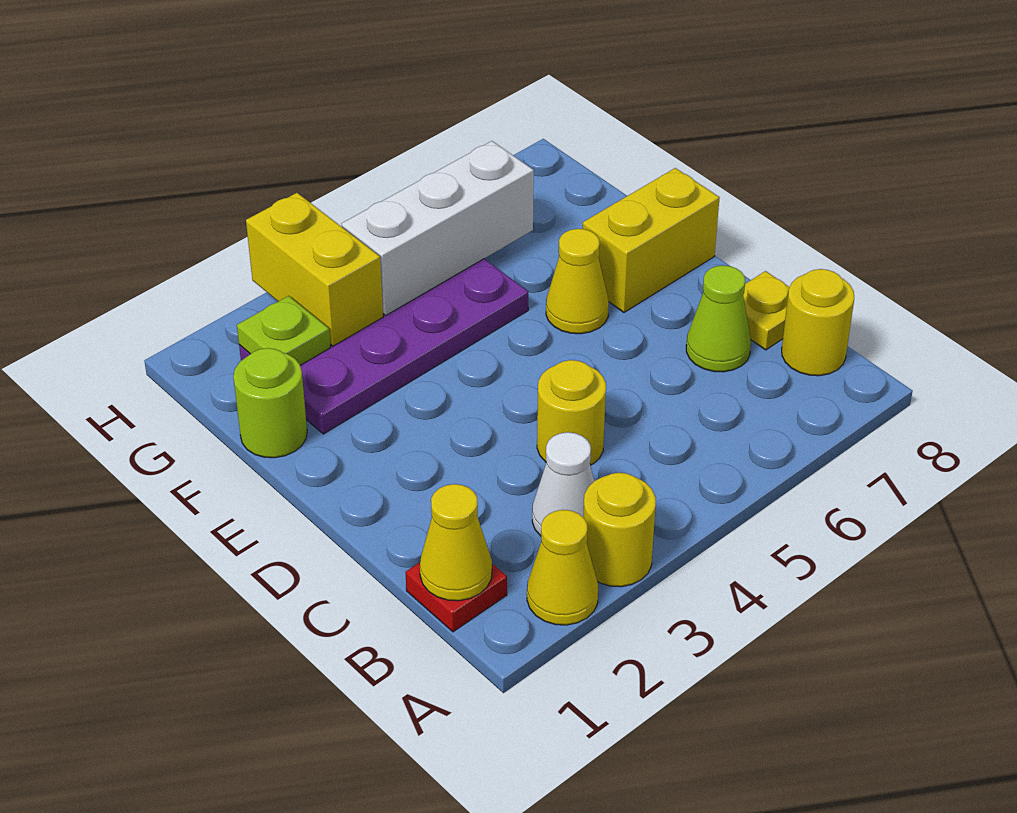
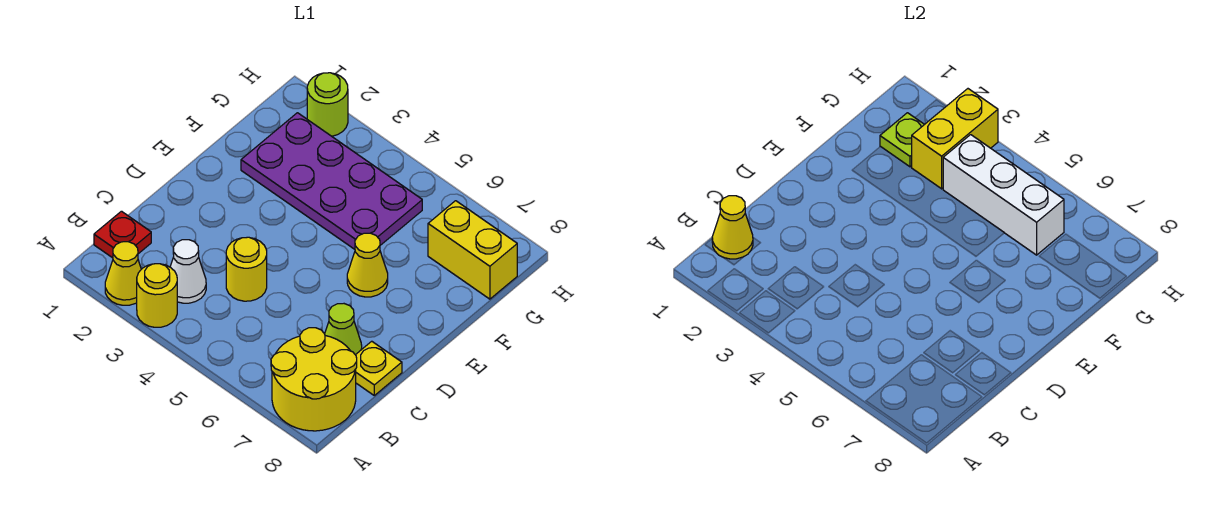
yellow 1x1 round brick [782,269,854,376] -> yellow 2x2 round brick [271,328,357,431]
yellow 1x2 brick [583,168,720,312] -> yellow 1x2 brick moved to [428,201,517,299]
lime 1x1 round brick [233,348,307,458] -> lime 1x1 round brick moved to [307,73,348,136]

